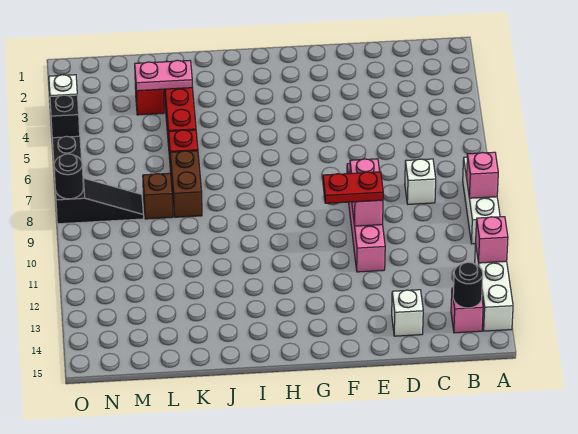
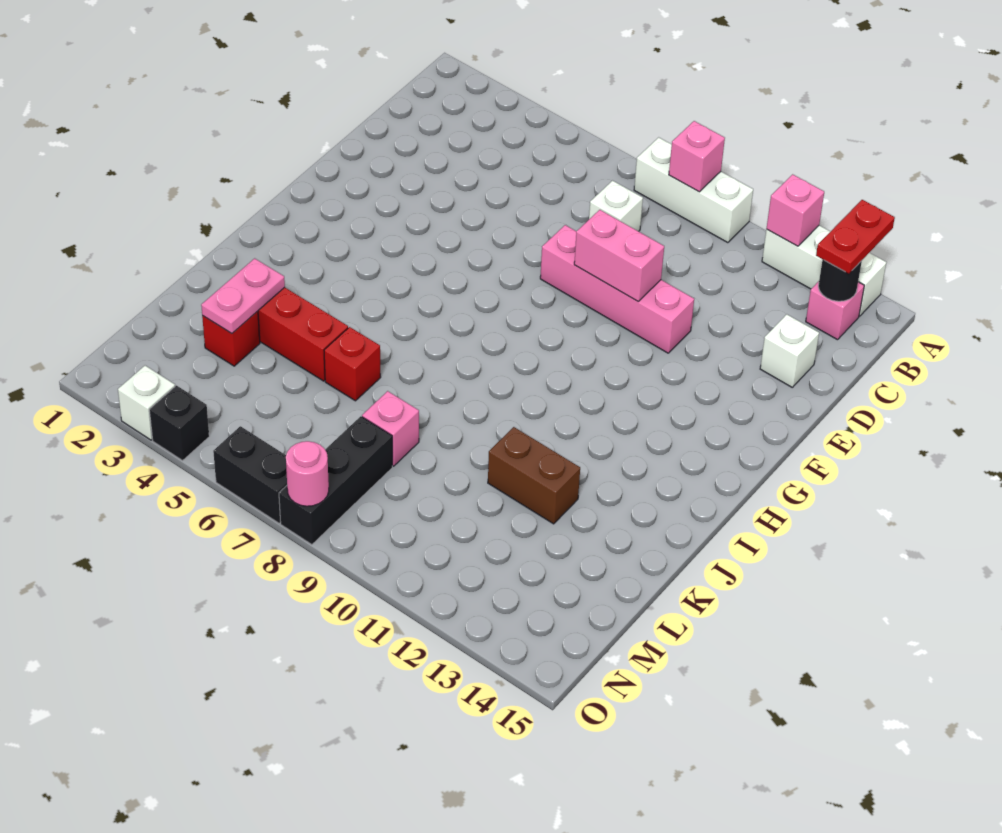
red 1x2 plate [323,172,383,203] -> red 1x2 plate moved to [816,200,895,274]
brown 1x2 brick [170,151,202,217] -> brown 1x2 brick moved to [488,427,580,524]
brown 1x1 brick [143,173,173,219] -> pink 1x1 brick [362,391,419,466]
black 1x3 slope [55,178,144,224] -> black 1x3 brick [279,416,392,545]
black 1x1 round brick [54,154,83,199] -> pink 1x1 round brick [286,441,329,506]

